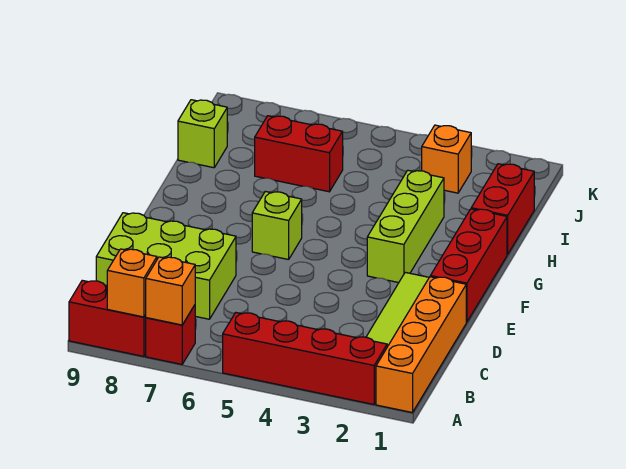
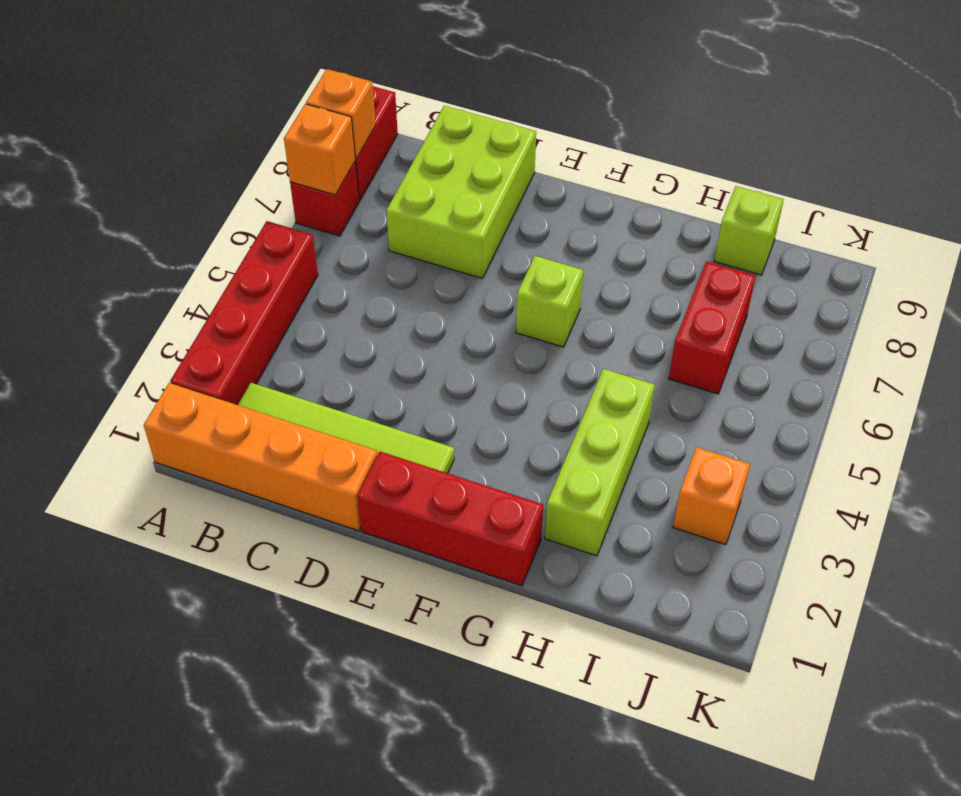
lime 1x3 brick [367,170,444,283] -> lime 1x3 brick turned to [545,369,655,556]
red 1x2 brick [471,164,534,254] -> none

